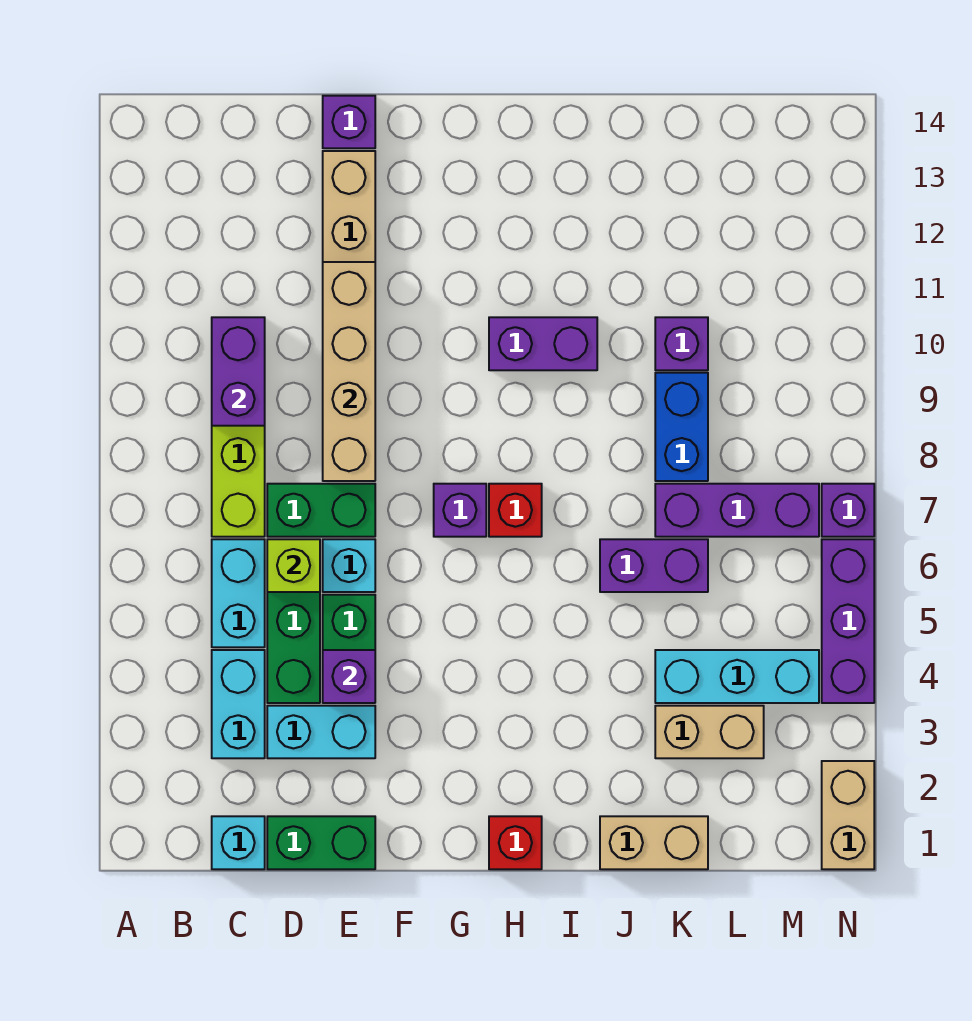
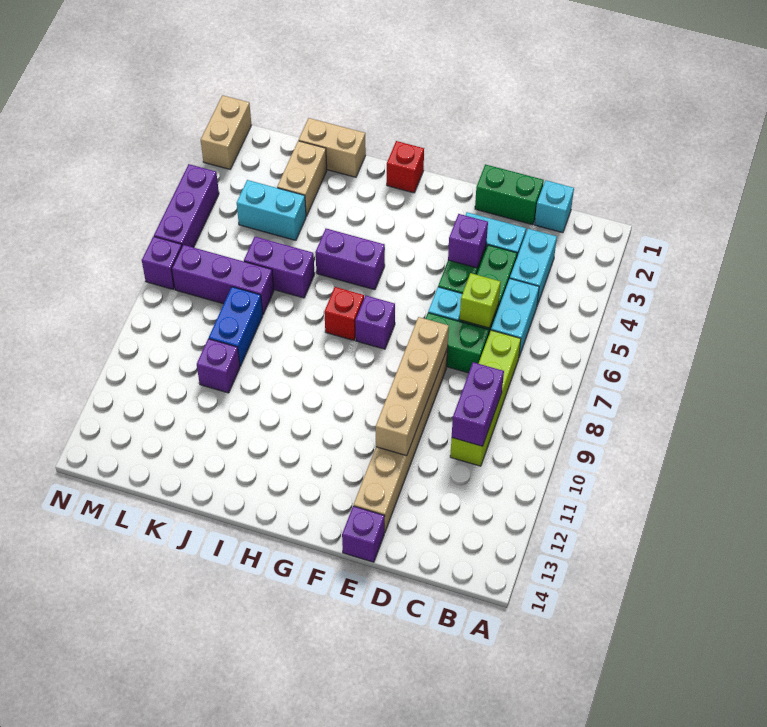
purple 1x2 brick [489,317,597,370] -> purple 1x2 brick moved to [315,229,385,290]
tan 1x2 brick [655,706,764,758] -> tan 1x2 brick turned to [277,141,327,216]
cyan 1x3 brick [655,650,819,703] -> cyan 1x2 brick [237,180,306,240]

